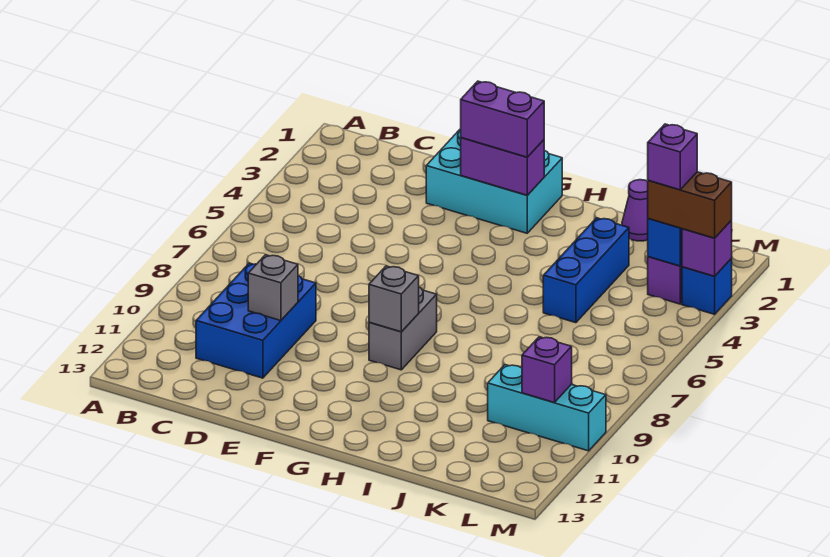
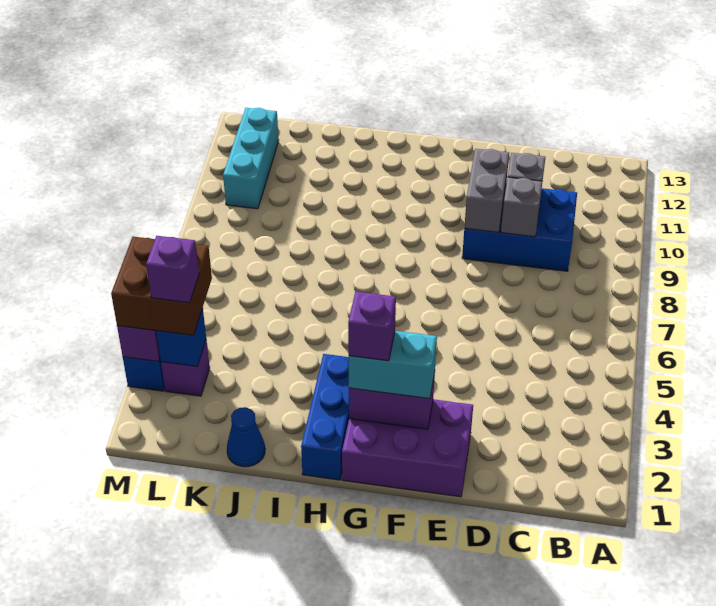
blue 2x3 brick [196,263,316,378] -> blue 2x3 brick turned to [462,188,577,271]
cyan 2x3 brick [426,129,562,233] -> purple 2x3 brick [342,399,473,497]
purple 1x2 brick [461,81,544,157] -> cyan 1x2 brick [349,331,437,399]
grey 1x2 brick [369,287,437,370] -> grey 1x2 brick moved to [464,149,509,232]
grey 1x1 brick [369,266,419,332] -> grey 1x1 brick moved to [501,177,542,237]
purple 1x1 cone [622,180,648,241] -> blue 1x1 cone [227,407,265,467]
blue 1x3 brick [543,218,629,323] -> blue 1x3 brick moved to [301,354,349,480]
cyan 1x3 brick [488,365,606,451] -> cyan 1x3 brick turned to [223,108,279,209]
brown 1x2 brick [648,172,732,238] -> brown 2x2 brick [111,237,212,335]
purple 1x1 brick [522,337,572,403] -> purple 1x1 brick moved to [348,292,396,361]

